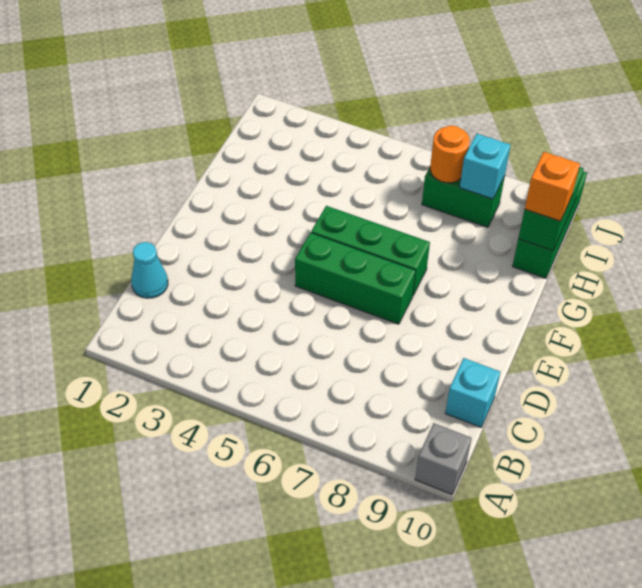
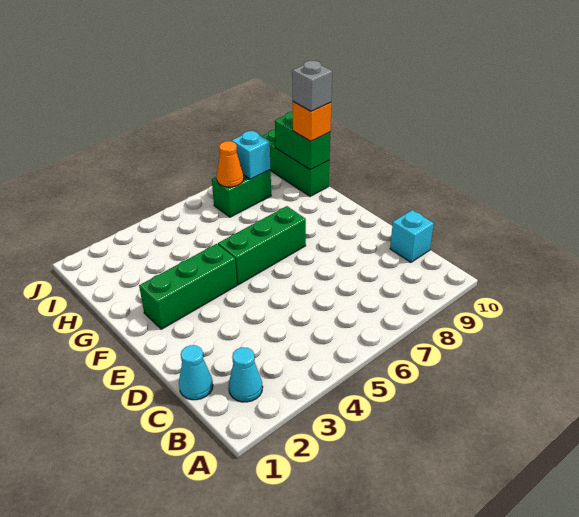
grey 1x1 brick [415,423,472,495] -> grey 1x1 brick moved to [292,61,332,111]
none -> cyan 1x1 cone [229,347,263,402]
green 1x3 brick [295,232,416,324] -> green 1x3 brick moved to [139,244,237,329]
orange 1x1 round brick [430,126,470,183] -> orange 1x1 cone [217,141,244,187]

